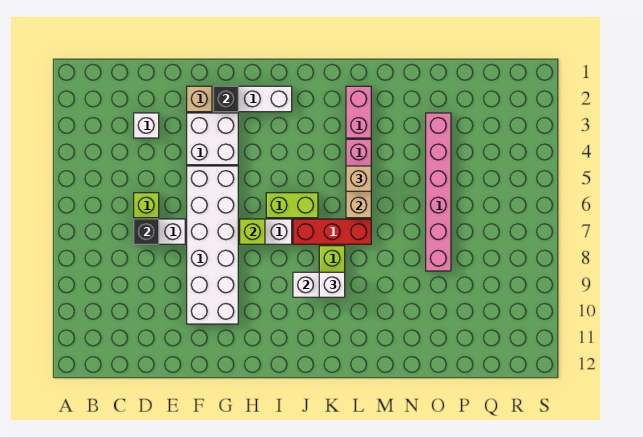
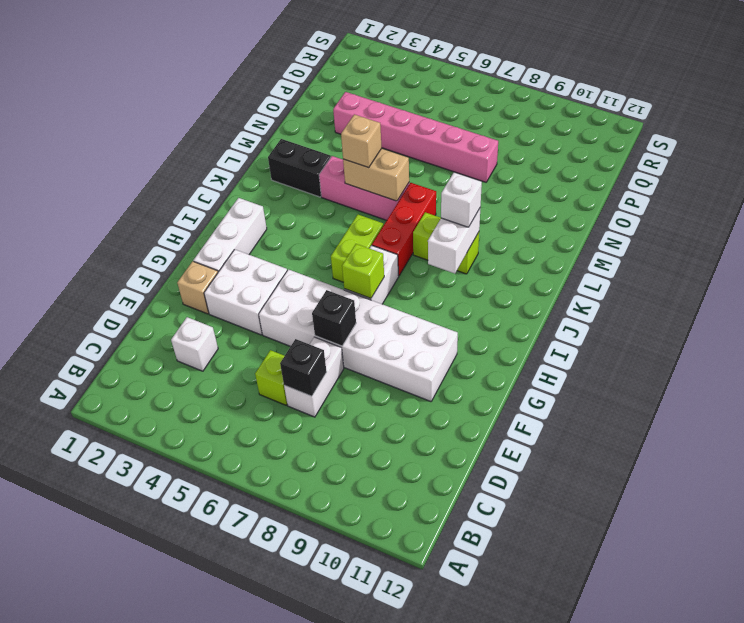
black 1x1 brick [213,86,238,112] -> black 1x1 brick moved to [312,290,356,346]
pink 1x2 brick [346,86,371,138] -> black 1x2 brick [268,139,331,197]

